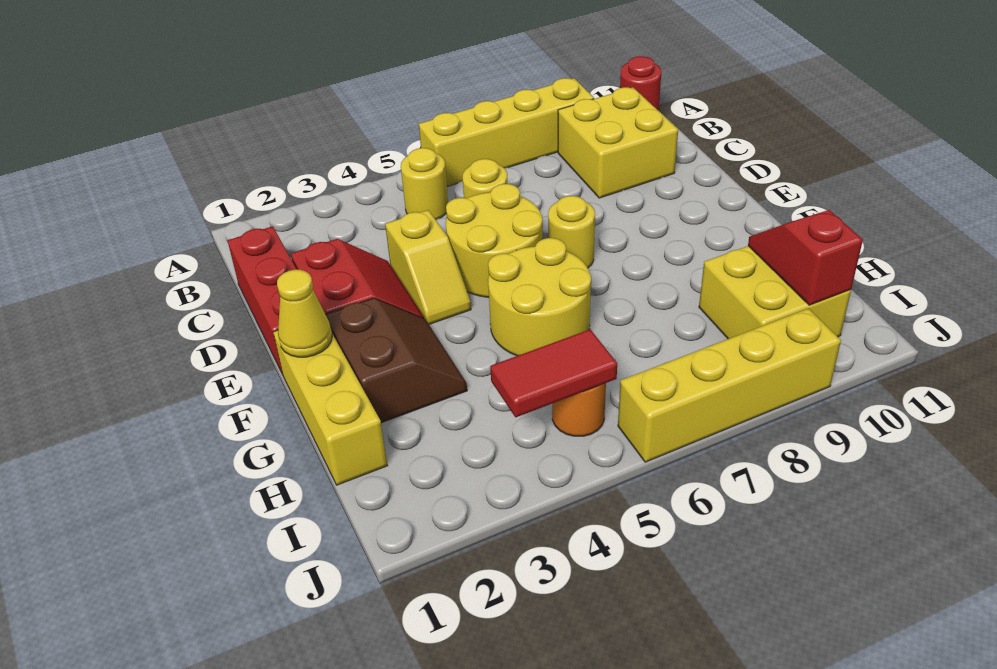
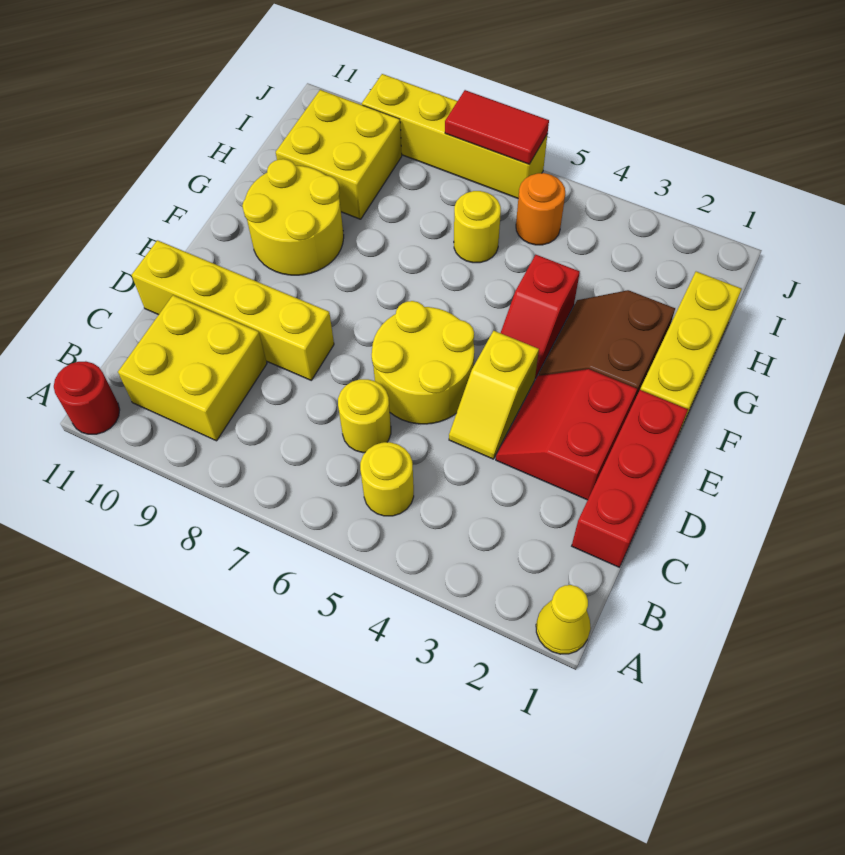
yellow 1x4 brick [419,78,594,186] -> yellow 1x4 brick moved to [132,240,334,380]
yellow 1x2 slope [385,210,471,324] -> yellow 1x2 slope turned to [449,331,539,459]
yellow 1x1 round brick [548,196,595,268] -> yellow 1x1 round brick moved to [454,191,501,263]
yellow 1x1 cone [277,270,332,357] -> yellow 1x1 cone moved to [536,585,591,654]
yellow 2x2 round brick [488,238,591,356] -> yellow 2x2 round brick moved to [242,159,344,275]
red 1x2 slope [748,210,863,305] -> red 1x2 slope moved to [501,255,580,379]
red 1x2 tile [490,329,617,417] -> red 1x2 tile moved to [445,90,549,164]

